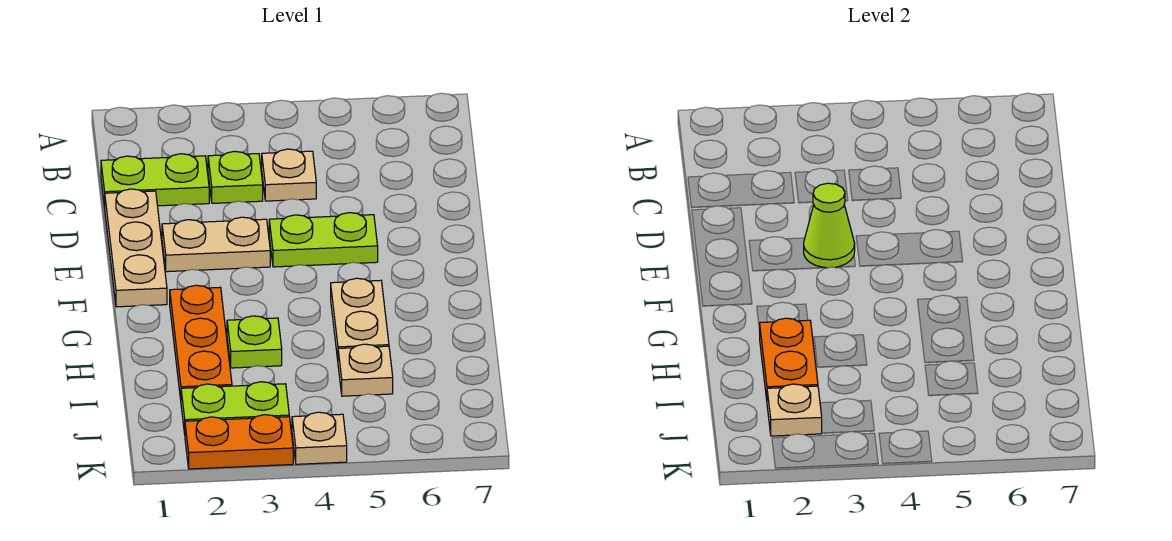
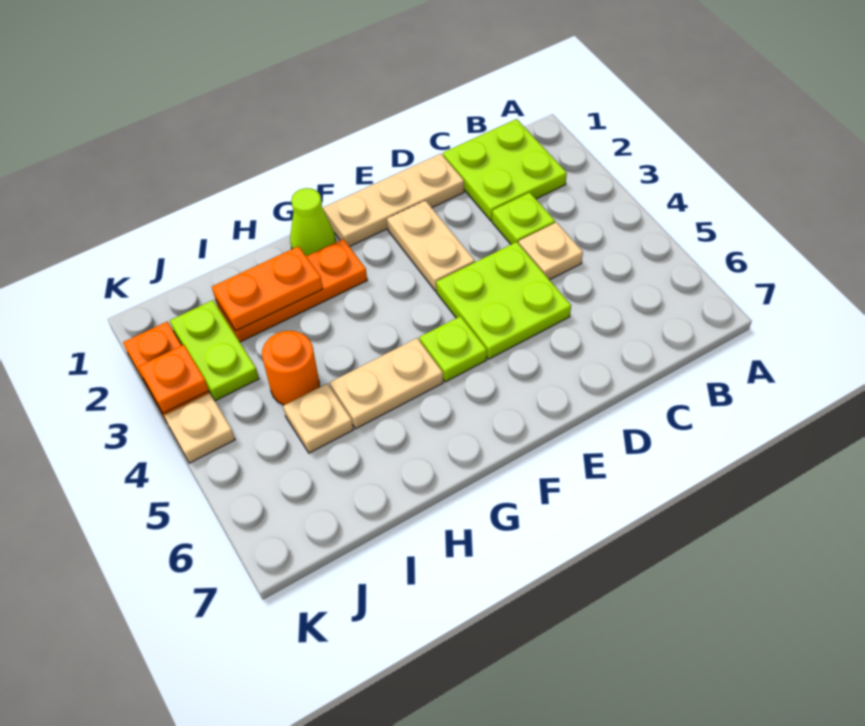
lime 1x2 plate [101,154,209,207] -> lime 2x2 plate [443,119,567,221]
lime 1x1 cone [804,183,855,268] -> lime 1x1 cone moved to [290,188,336,256]
lime 1x2 plate [269,213,378,267] -> lime 2x2 plate [436,242,571,359]
lime 1x1 plate [227,316,282,368] -> lime 1x1 plate moved to [419,316,487,382]
none -> orange 1x1 round brick [262,331,319,405]
tan 1x1 plate [767,384,822,436] -> none
none -> orange 1x1 plate [138,345,209,413]

